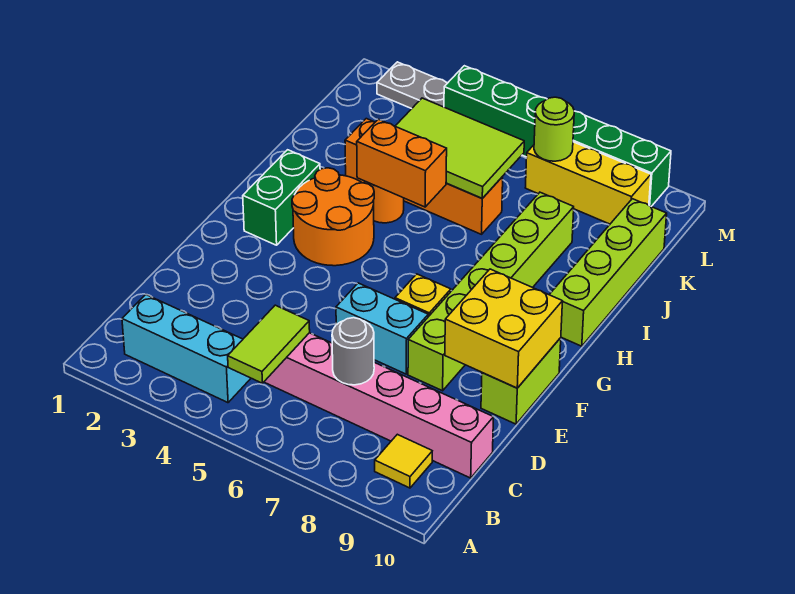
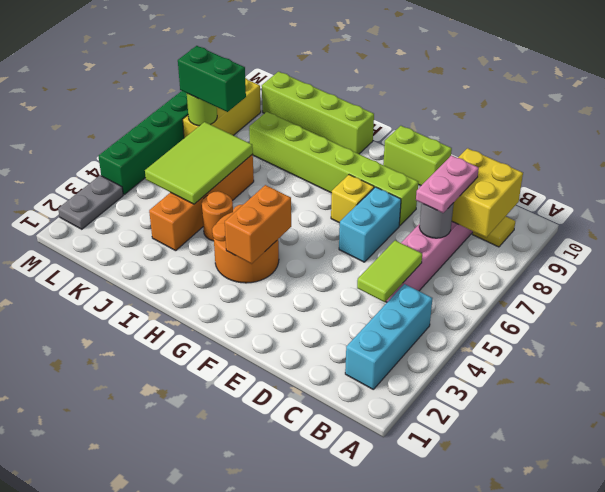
lime 1x2 tile [228,305,310,383] -> lime 1x2 tile turned to [357,240,422,302]
none -> pink 1x2 plate [416,155,479,213]
yellow 2x2 brick [445,269,563,388] -> yellow 2x2 brick moved to [452,148,523,237]
green 1x2 brick [243,150,320,245] -> green 1x2 brick moved to [178,46,246,112]
orange 1x2 brick [357,119,447,207] -> orange 1x2 brick moved to [225,185,291,264]

